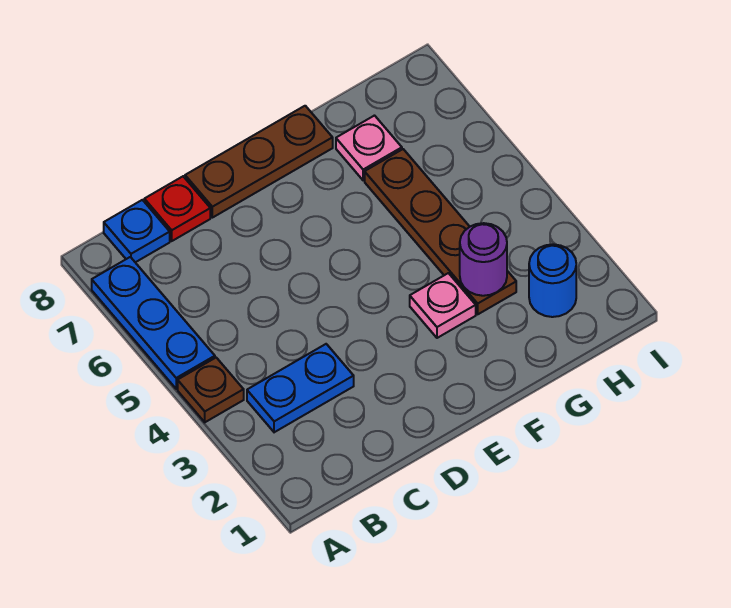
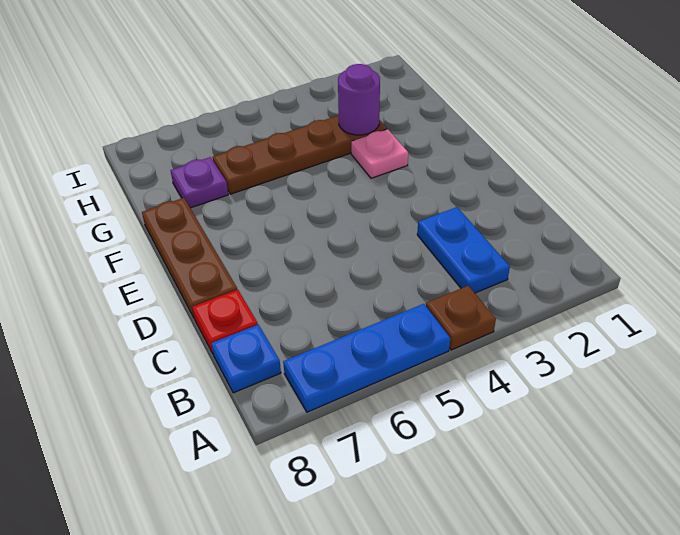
pink 1x1 plate [336,116,402,180] -> purple 1x1 plate [170,157,228,208]
blue 1x1 round brick [529,244,576,317] -> none

